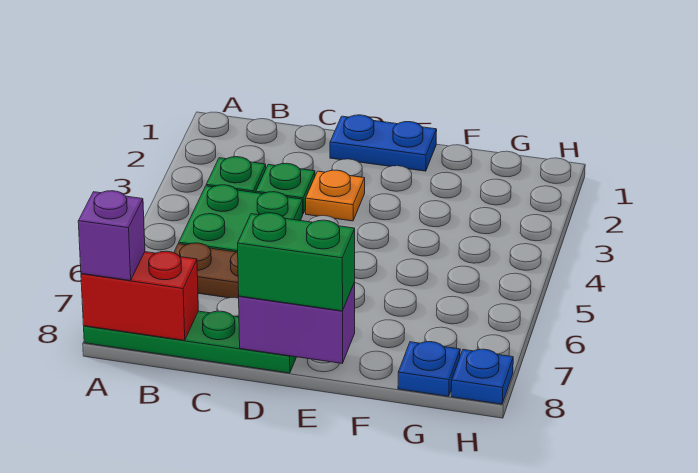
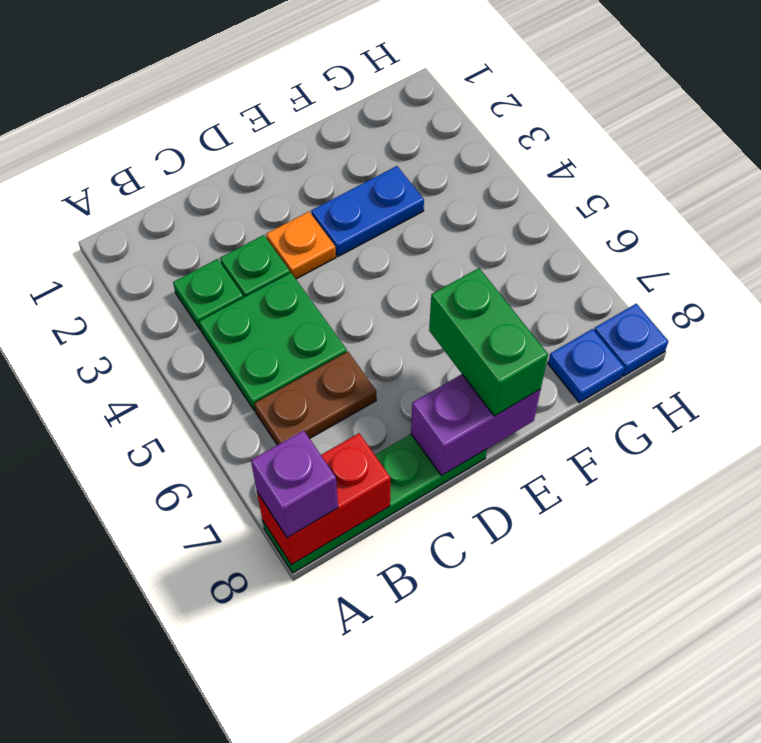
blue 1x2 plate [330,115,437,171] -> blue 1x2 plate moved to [311,166,424,256]
green 1x2 brick [238,213,355,311] -> green 1x2 brick turned to [429,268,548,416]

